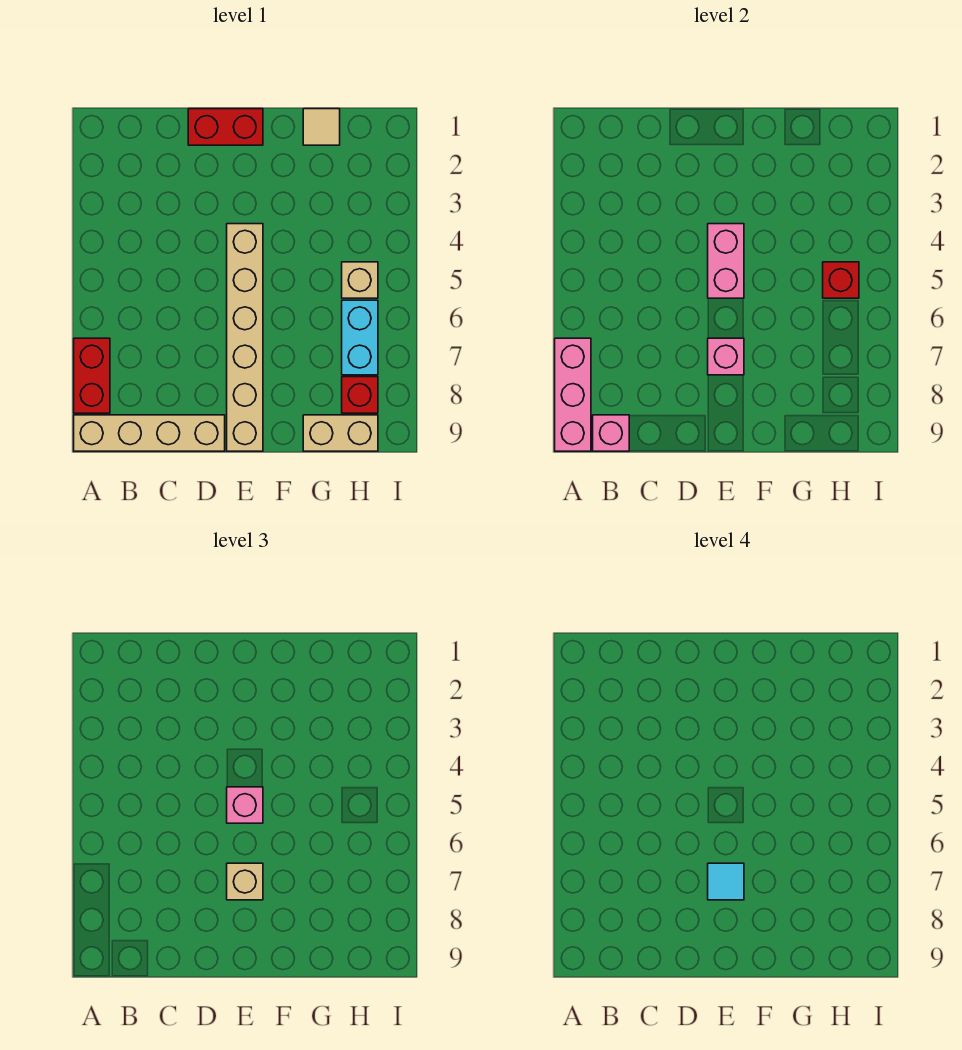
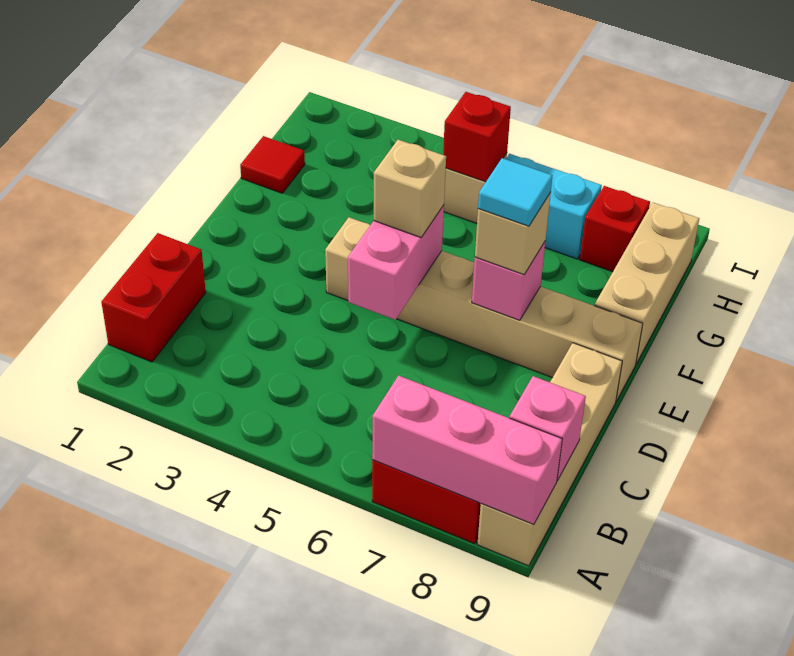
red 1x2 brick [188,109,263,145] -> red 1x2 brick moved to [101,233,206,362]
pink 1x2 brick [708,224,744,298] -> pink 1x2 brick turned to [348,205,444,320]
pink 1x1 brick [227,787,263,823] -> tan 1x1 brick [374,140,446,237]
tan 1x1 tile [303,109,340,145] -> red 1x1 tile [240,136,305,193]
tan 1x2 brick [303,415,378,451] -> tan 1x3 brick [594,203,699,364]

